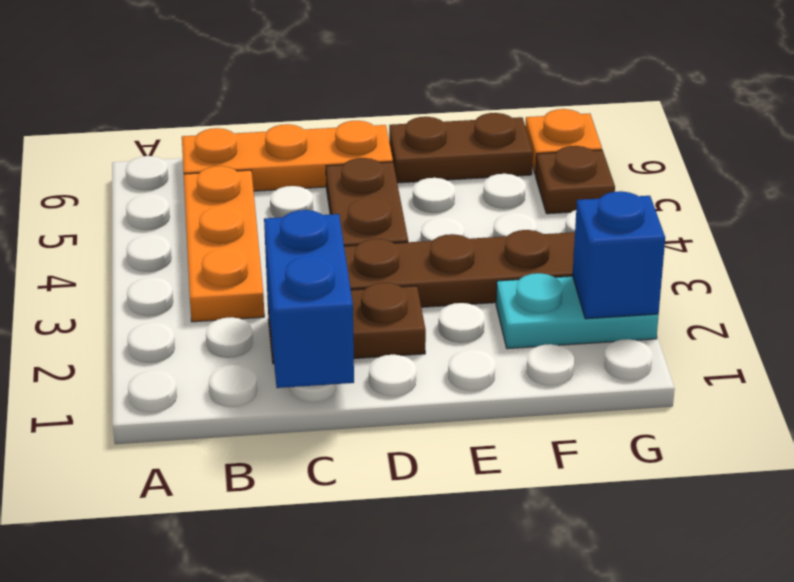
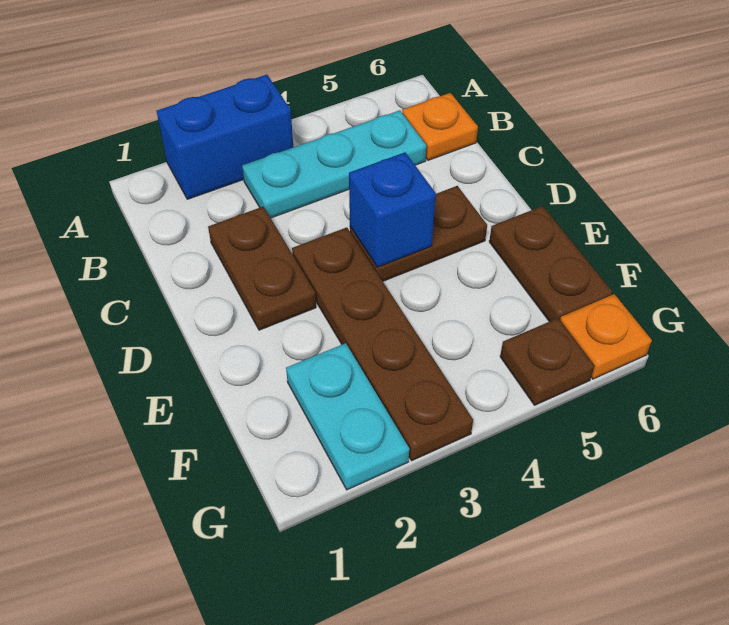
orange 1x3 plate [184,166,264,322] -> cyan 1x3 plate [242,110,426,218]
orange 1x3 plate [182,121,393,191] -> orange 1x1 plate [402,93,478,160]
blue 1x2 brick [264,210,354,388] -> blue 1x2 brick moved to [157,75,293,199]
blue 1x1 brick [573,191,665,319] -> blue 1x1 brick moved to [349,152,436,267]

